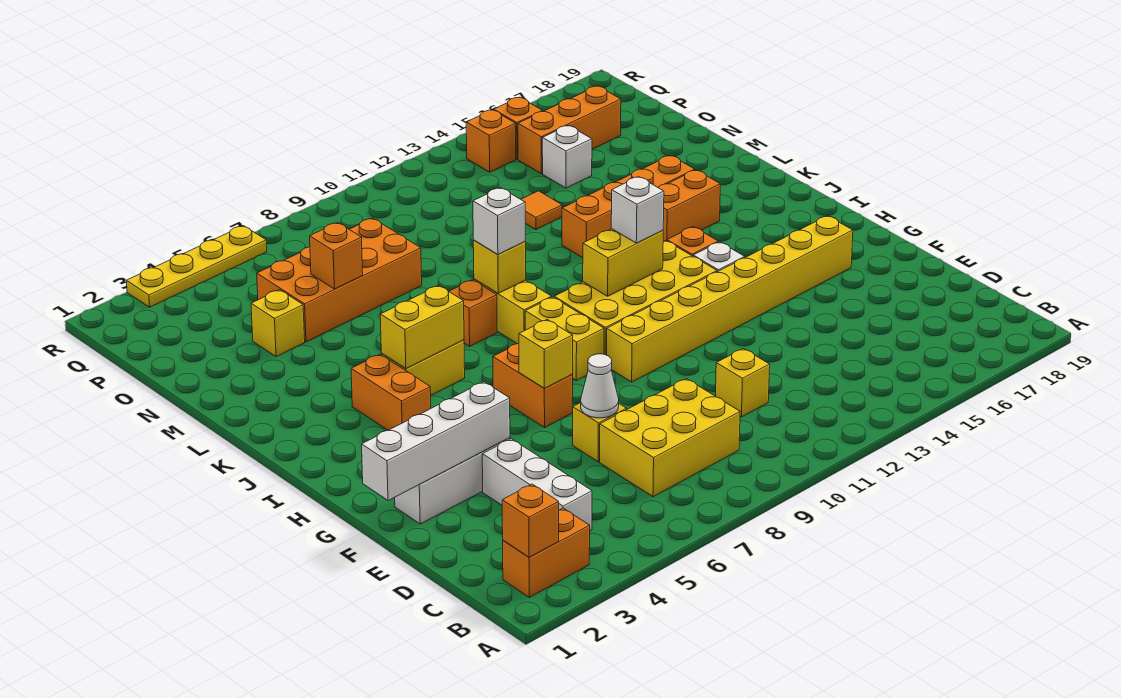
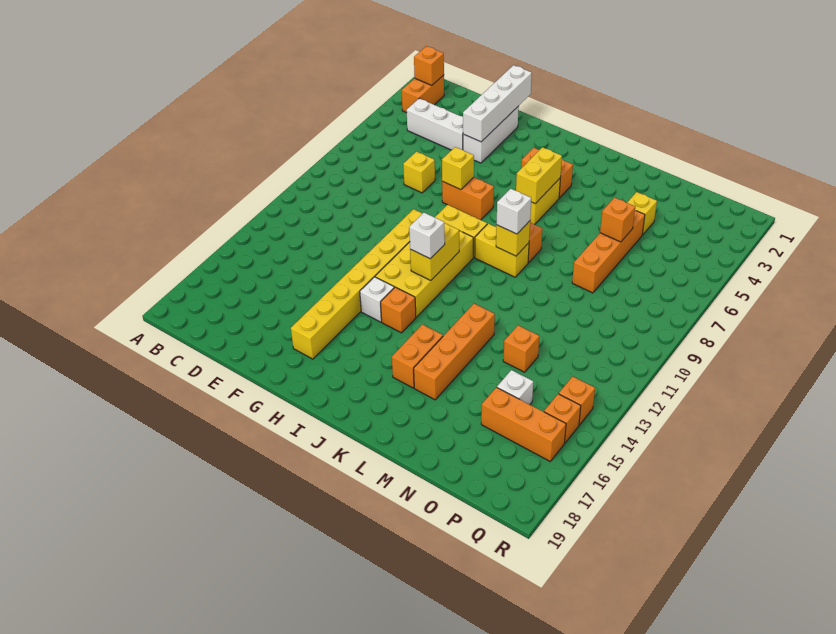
yellow 2x3 brick [600,379,740,497] -> none
yellow 1x1 brick [716,348,770,417] -> none
white 1x1 cone [581,354,619,418] -> none
orange 2x4 brick [257,218,422,342] -> orange 1x4 brick [572,210,645,293]
orange 1x1 tile [521,191,562,230] -> orange 1x1 brick [503,325,539,372]
orange 1x3 brick [518,86,621,174] -> orange 1x3 brick turned to [481,387,566,461]
yellow 1x4 plate [127,226,267,307] -> none

